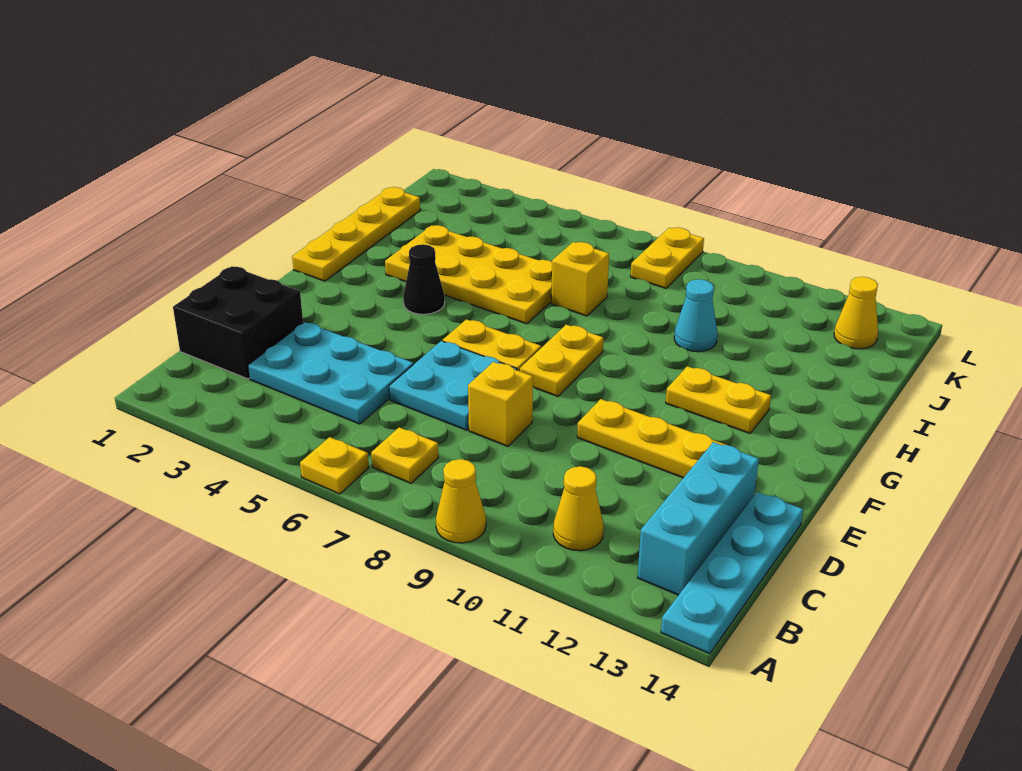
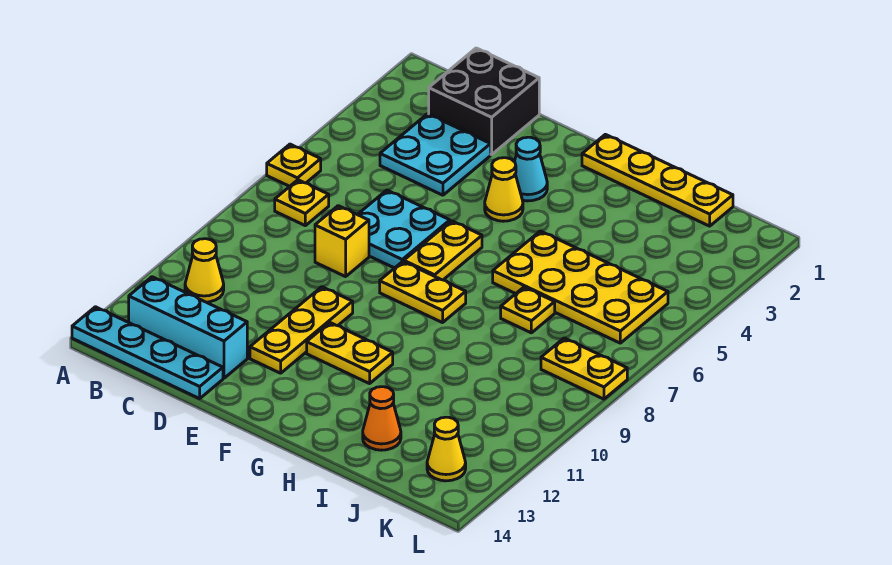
yellow 1x1 cone [436,459,486,543] -> yellow 1x1 cone moved to [485,158,523,221]
cyan 2x3 plate [248,322,413,424] -> cyan 2x2 plate [380,114,491,195]
black 1x1 cone [403,244,445,314] -> none
yellow 1x2 plate [666,366,771,433] -> yellow 1x2 plate turned to [307,323,393,384]
yellow 2x4 plate [385,225,552,324] -> yellow 2x4 plate turned to [493,231,668,343]
yellow 1x1 brick [551,242,609,316] -> yellow 1x1 plate [501,287,555,333]
cyan 1x1 cone [674,279,717,352] -> cyan 1x1 cone moved to [515,137,547,201]
none -> orange 1x1 cone [363,387,401,450]

